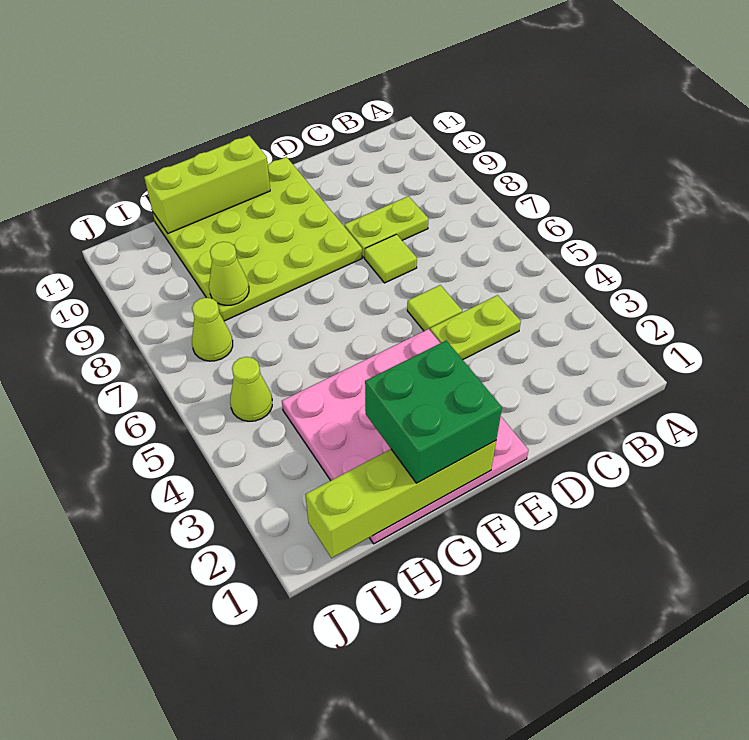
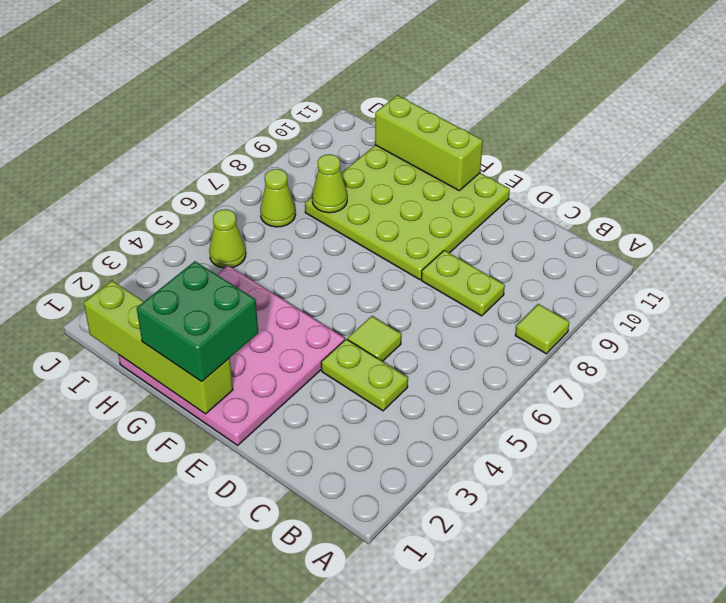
lime 1x1 tile [365,234,417,283] -> lime 1x1 tile moved to [515,304,569,354]

